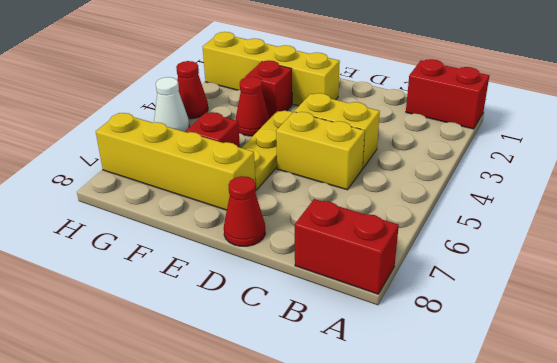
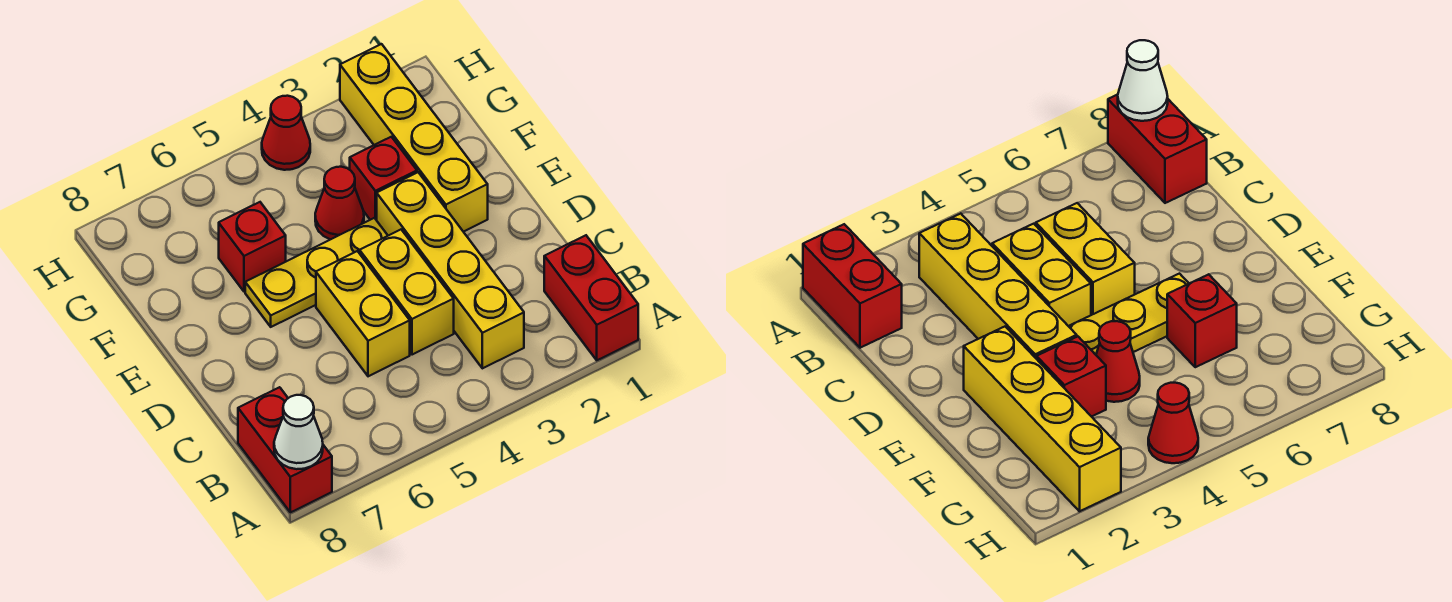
red 1x1 cone [224,176,265,246] -> none
yellow 1x4 brick [96,113,255,210] -> yellow 1x4 brick moved to [377,172,524,368]
white 1x1 cone [154,77,189,132] -> white 1x1 cone moved to [274,395,323,469]

